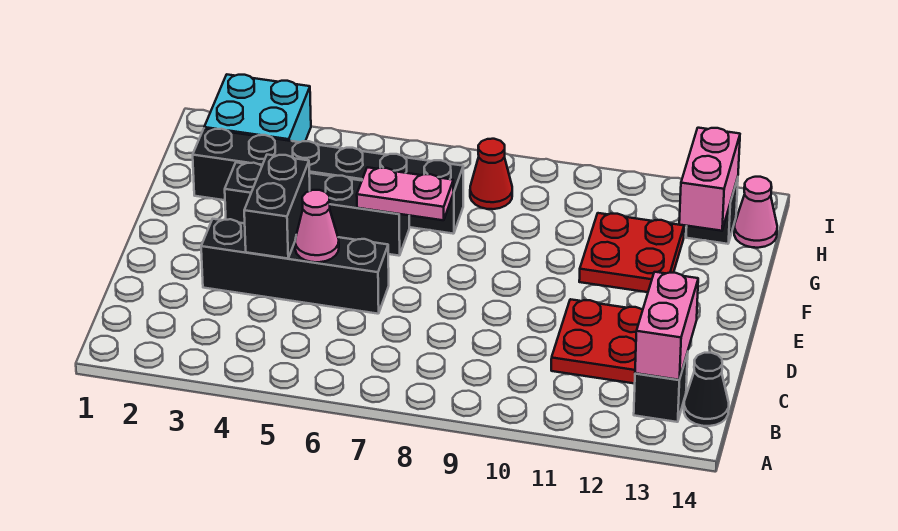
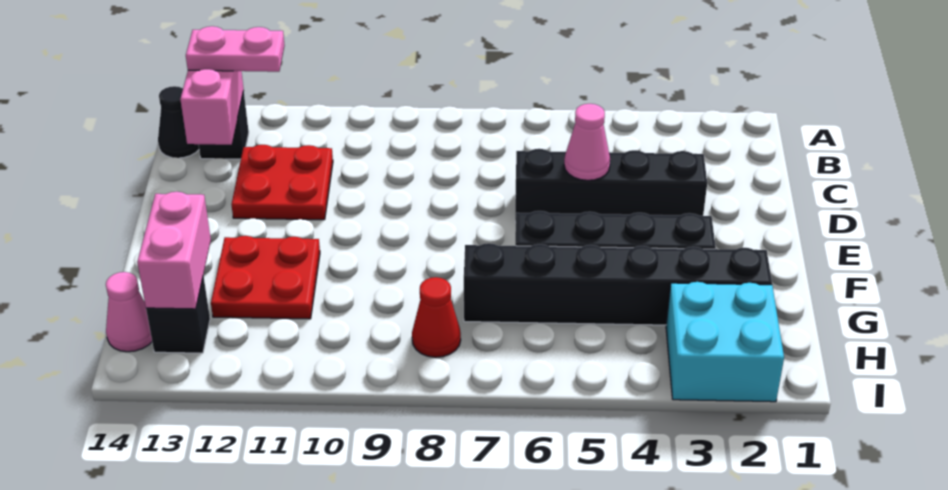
black 1x2 brick [244,155,310,259] -> none
pink 1x2 plate [357,167,453,220] -> pink 1x2 plate moved to [186,26,285,72]

